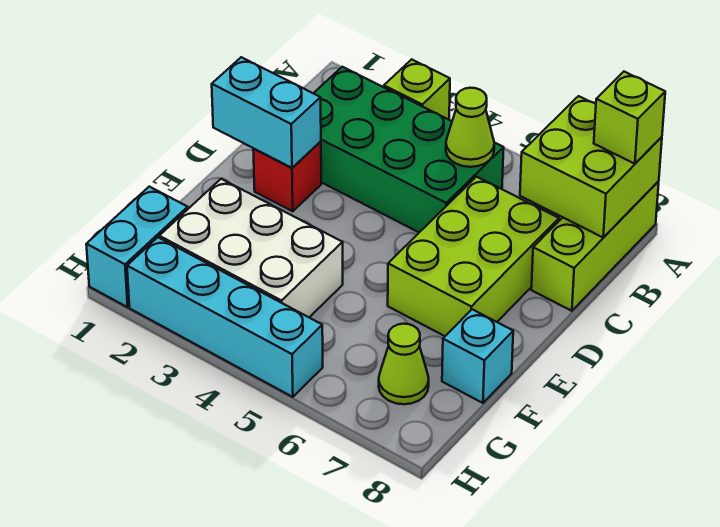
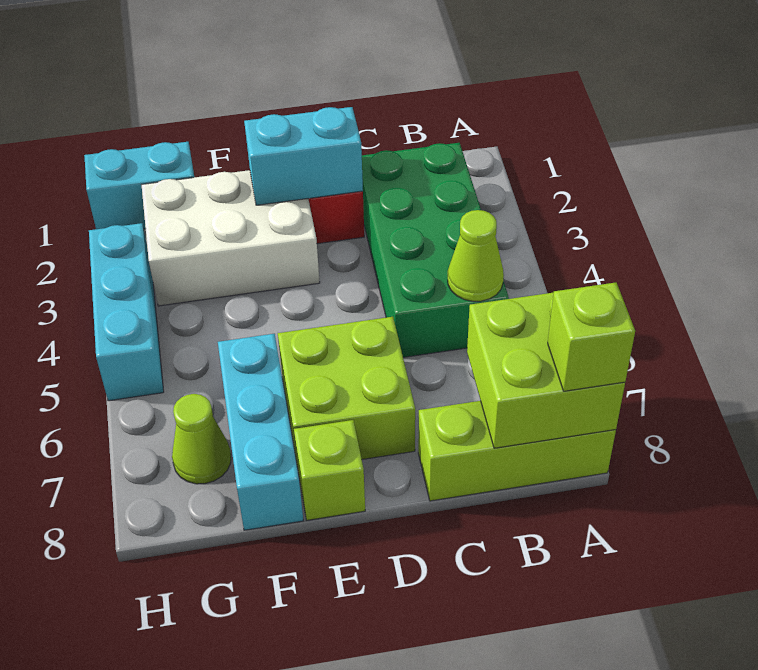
lime 1x1 brick [384,59,450,120] -> lime 1x1 brick moved to [294,420,365,520]
lime 2x3 brick [388,177,559,336] -> lime 2x2 brick [278,317,415,467]
cyan 1x2 brick [212,57,321,168] -> cyan 1x2 brick turned to [244,107,363,205]
white 2x3 brick [159,179,343,317] -> white 2x3 brick turned to [142,170,320,306]
cyan 1x1 brick [442,309,513,403] -> cyan 1x3 brick [218,334,303,530]
cyan 1x4 brick [127,237,323,397] -> cyan 1x3 brick [89,223,164,401]

